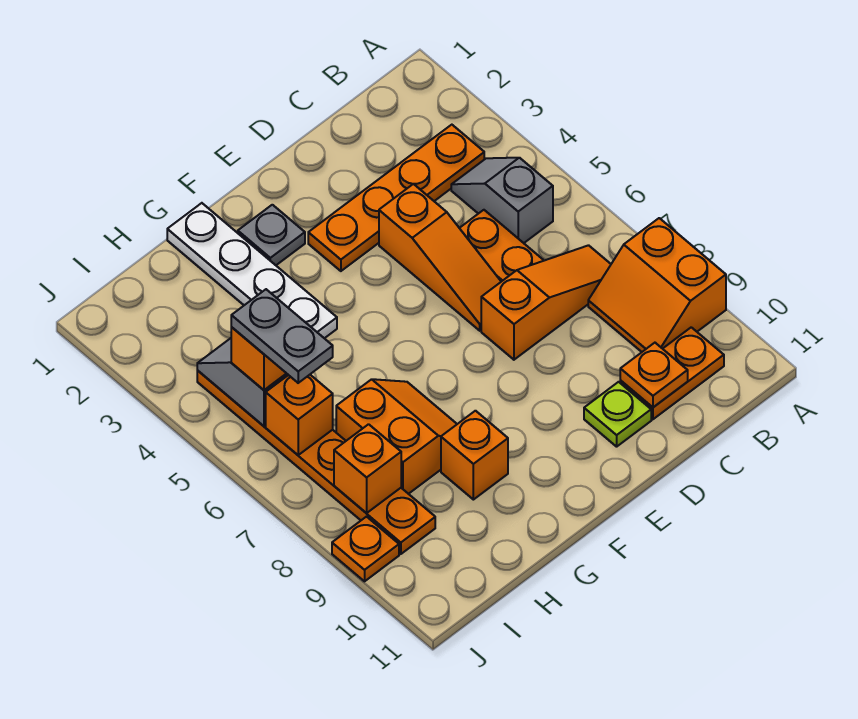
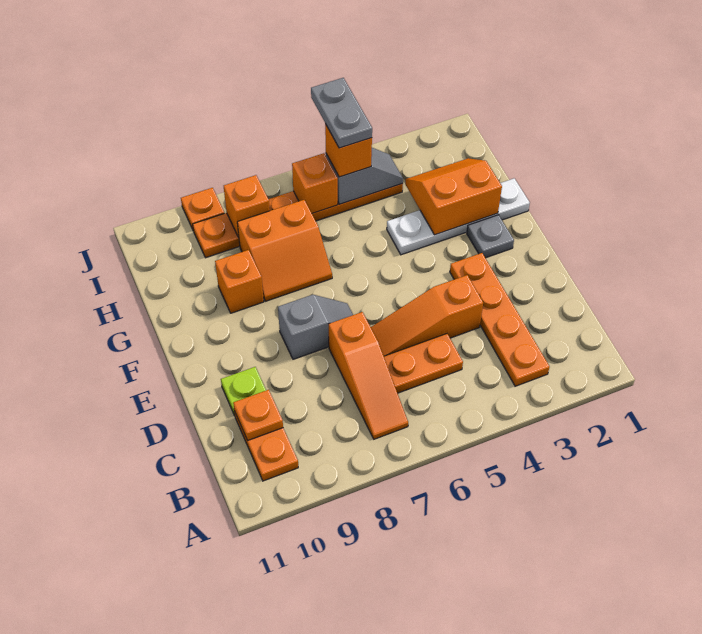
orange 2x2 slope [588,218,726,352] -> orange 2x2 slope moved to [405,158,502,235]
grey 1x2 slope [451,158,553,243] -> grey 1x2 slope moved to [278,295,353,359]
grey 1x2 plate [231,289,333,383] -> grey 1x2 plate turned to [311,78,372,148]

